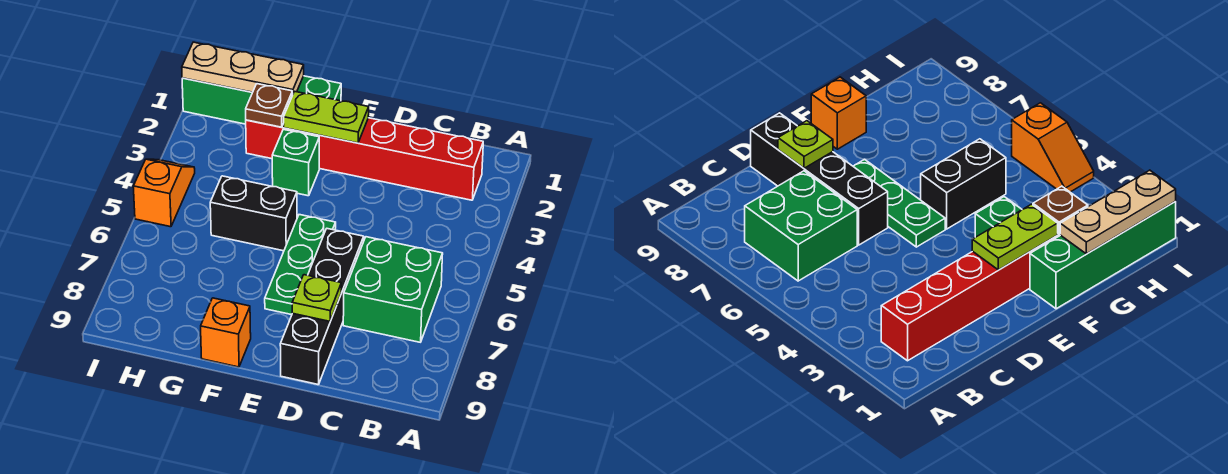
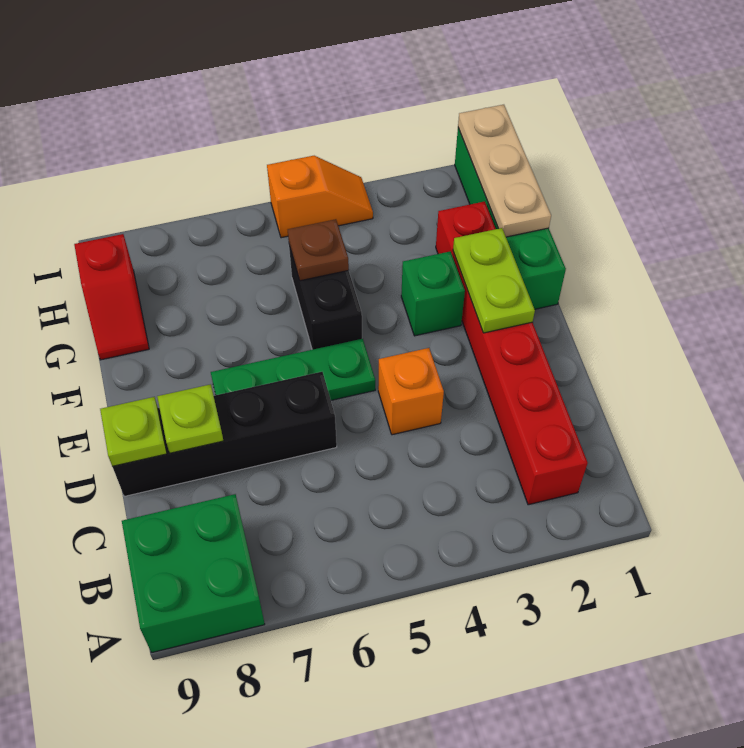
green 2x2 brick [343,237,443,342] -> green 2x2 brick moved to [122,494,265,653]
none -> lime 1x1 plate [100,397,167,467]
orange 1x1 brick [201,298,251,367] -> orange 1x1 brick moved to [378,348,444,435]
brown 1x1 plate [246,84,293,127] -> brown 1x1 plate moved to [288,219,349,281]
none -> red 1x2 slope [74,234,149,360]

